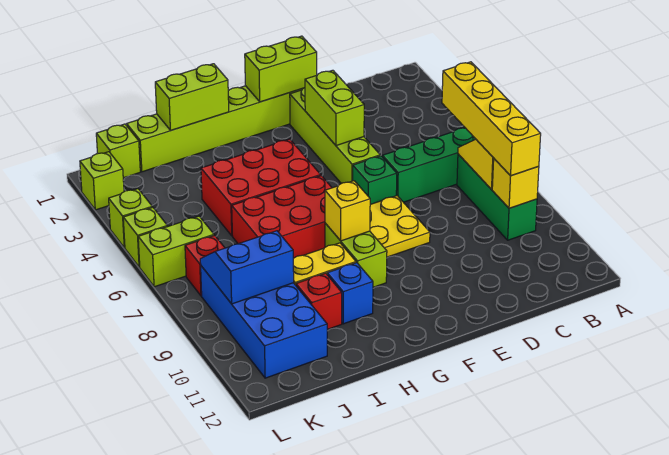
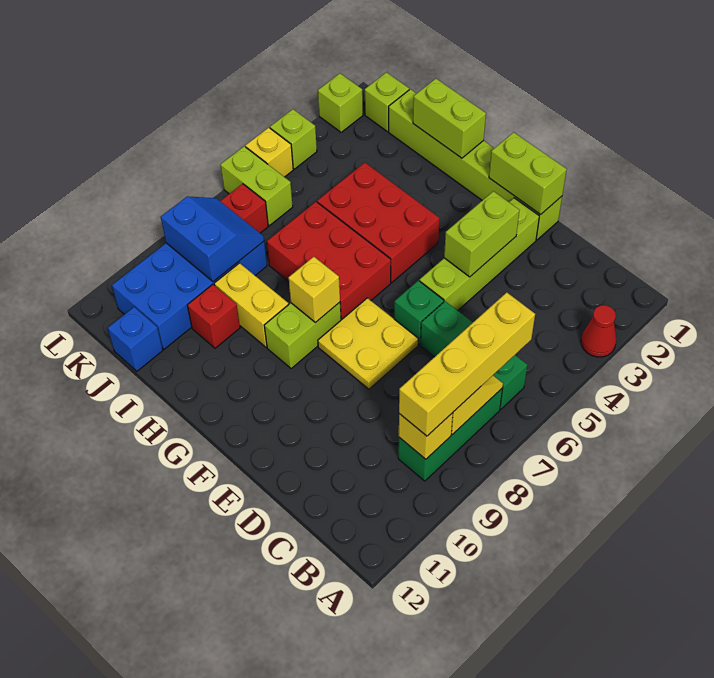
none -> red 1x1 cone [581,305,617,357]
blue 1x1 brick [327,263,373,324] -> blue 1x1 brick moved to [108,307,163,371]
lime 1x1 brick [123,207,167,267] -> yellow 1x1 brick [245,128,293,177]

